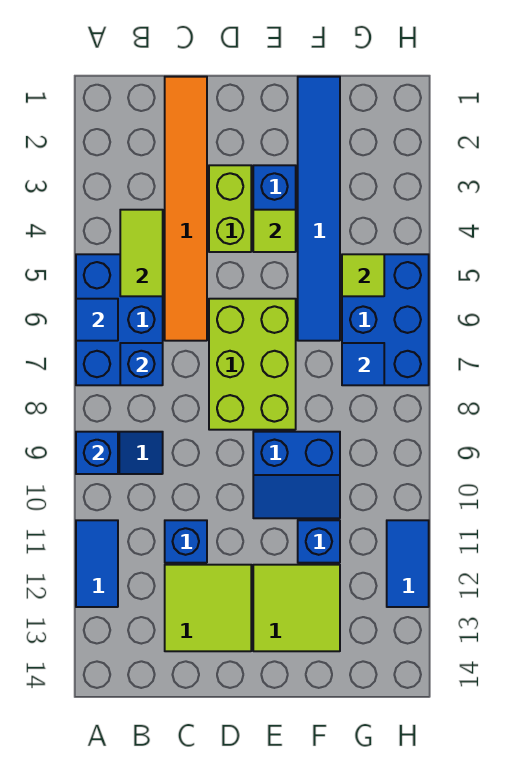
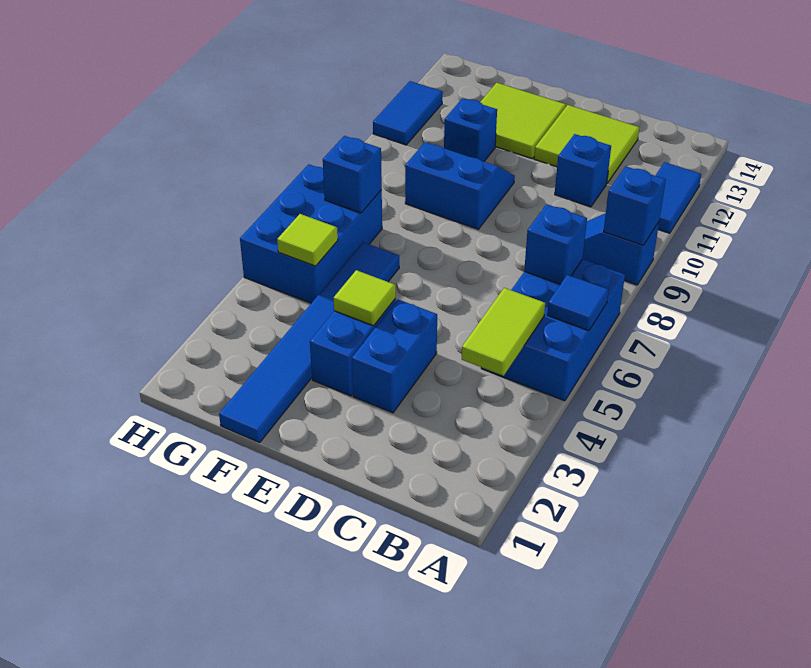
orange 1x6 tile [165,77,207,341] -> none
lime 1x2 brick [209,165,251,252] -> blue 1x2 brick [352,299,437,413]
lime 2x3 brick [209,299,296,430] -> none
blue 1x1 tile [342,343,384,385] -> blue 1x1 brick [323,136,382,213]

